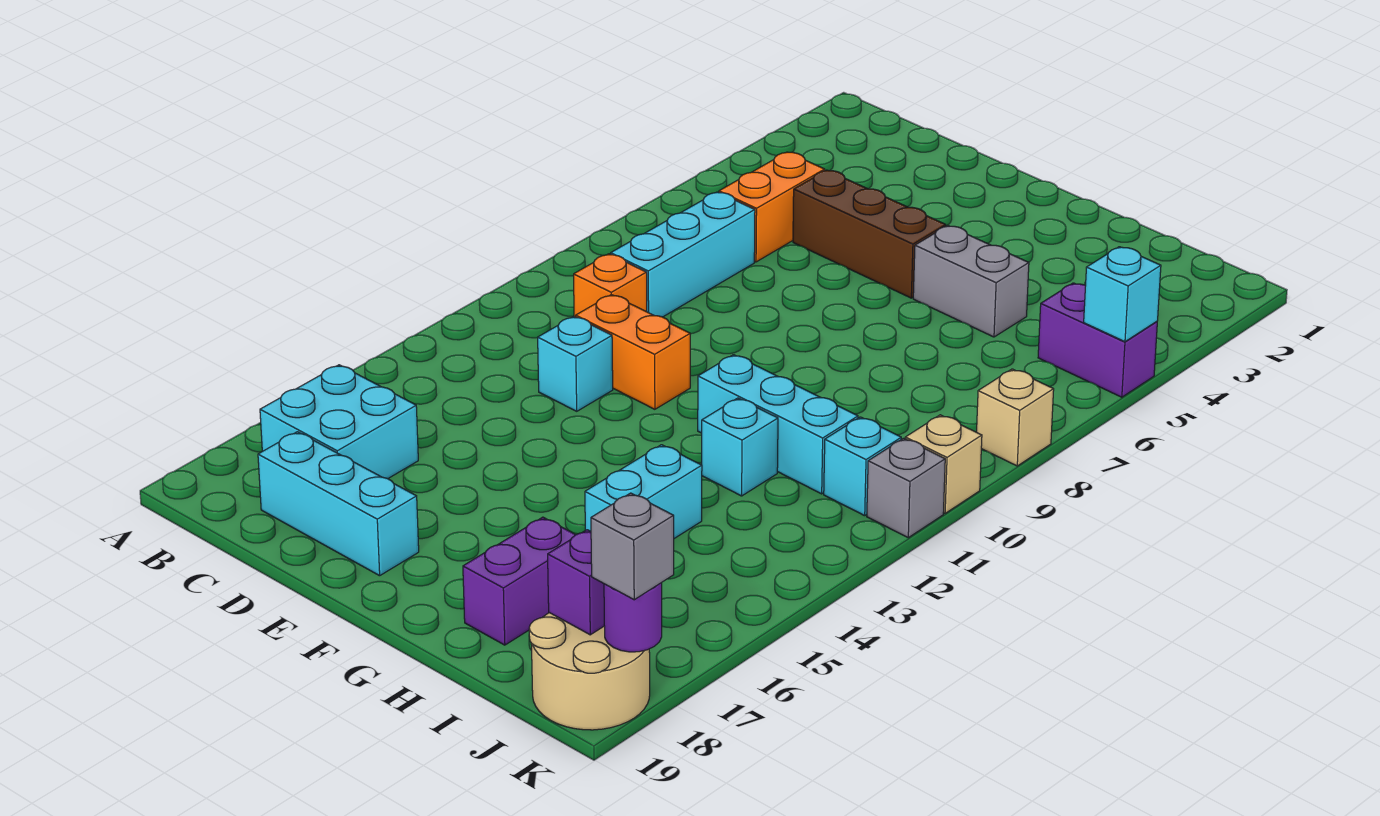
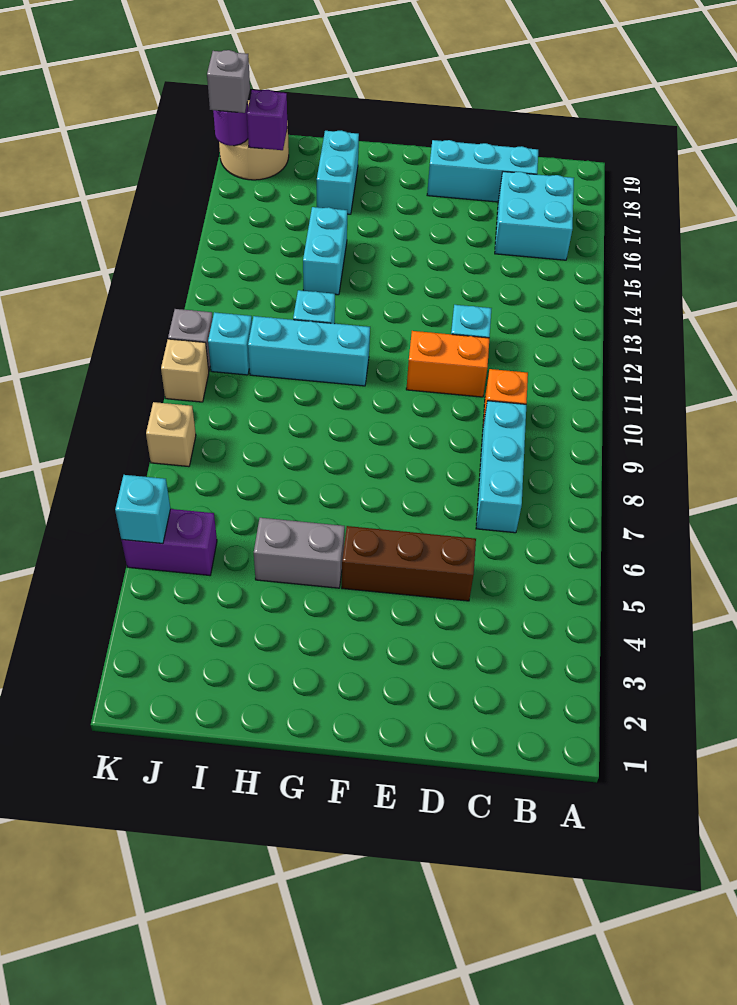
orange 1x2 brick [719,152,825,262] -> none
purple 1x2 brick [463,517,576,645] -> cyan 1x2 brick [317,131,359,214]

